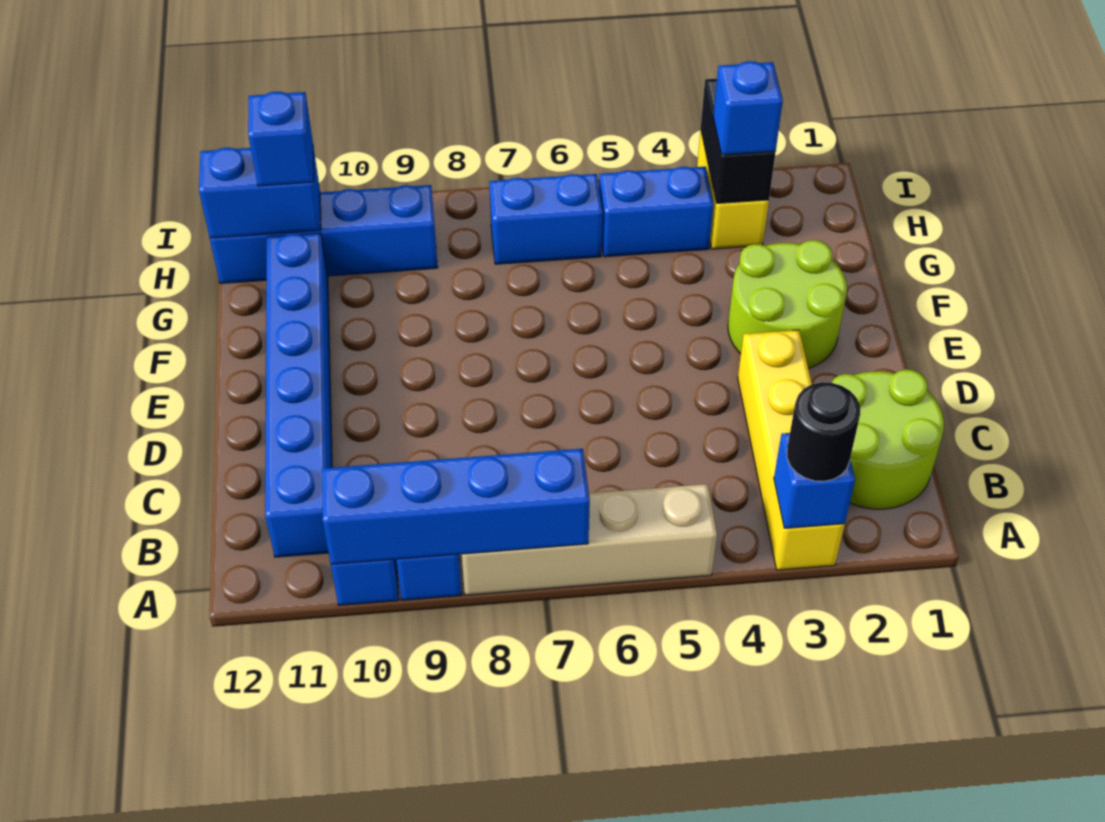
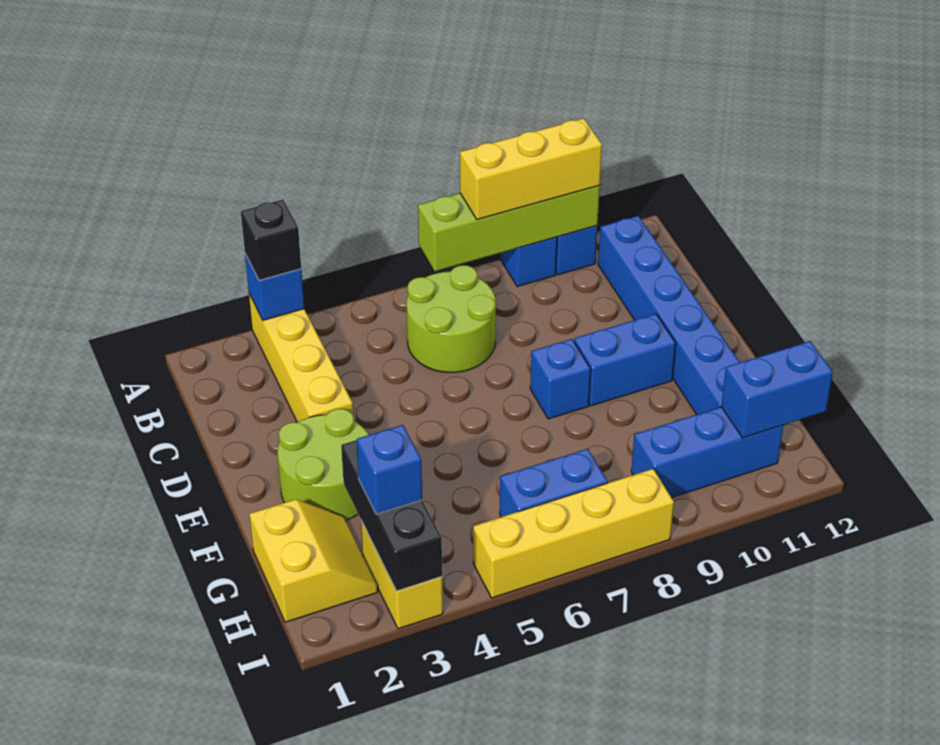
black 1x1 round brick [787,382,860,481] -> black 1x1 brick [241,200,301,280]
tan 1x4 brick [462,484,717,595] -> none
blue 1x4 brick [322,449,590,564] -> lime 1x4 brick [418,185,600,271]
none -> yellow 1x3 brick [460,118,602,219]
lime 2x2 round brick [831,370,944,509] -> lime 2x2 round brick moved to [406,265,496,372]
none -> yellow 2x2 slope [249,499,378,622]
black 1x2 brick [701,79,776,203] -> black 1x3 brick [341,440,442,591]
blue 1x2 brick [599,167,714,257] -> blue 1x2 brick moved to [574,314,676,406]
blue 1x4 brick [210,185,438,284] -> blue 1x3 brick [631,407,783,498]
blue 1x1 brick [248,92,314,186] -> blue 1x1 brick moved to [530,339,591,419]
none -> yellow 1x4 brick [473,469,674,598]

